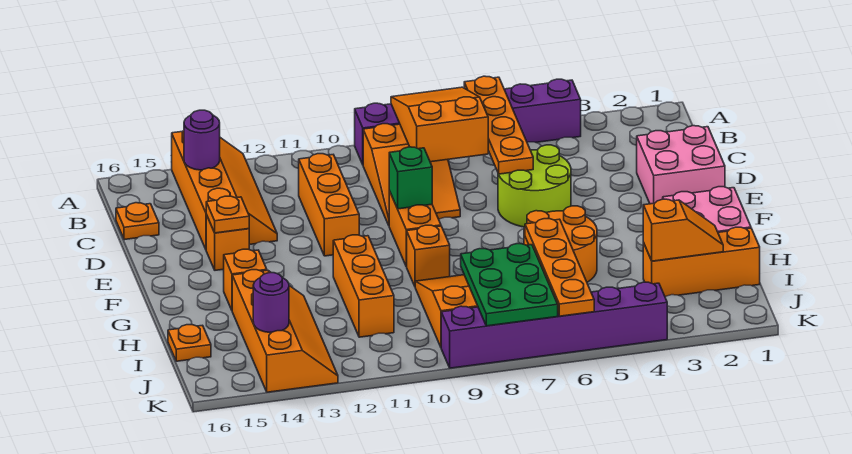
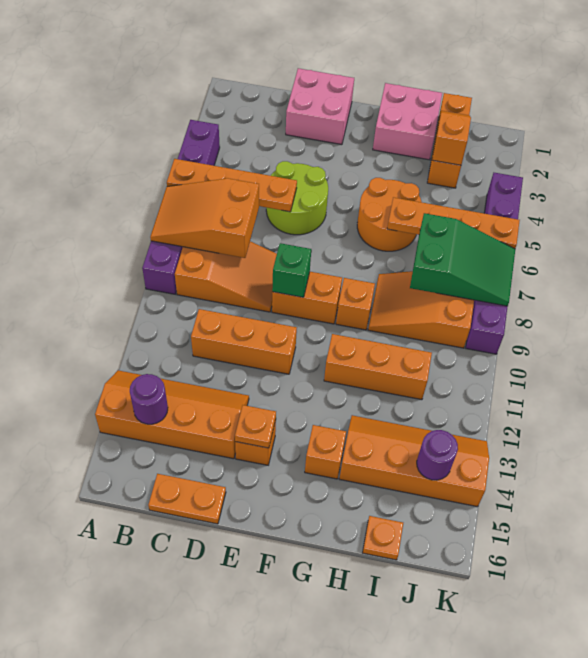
orange 1x1 plate [116,203,159,240] -> orange 1x2 plate [148,474,226,524]
green 2x3 plate [461,244,558,326] -> green 2x3 slope [410,213,515,306]

